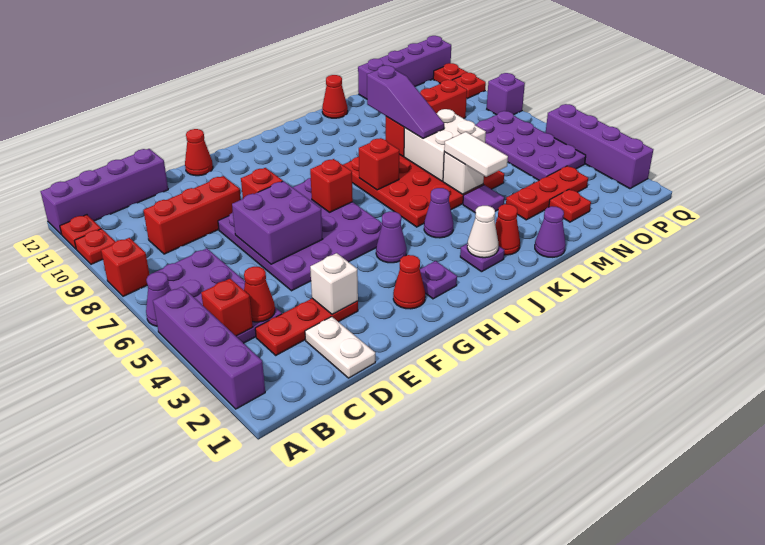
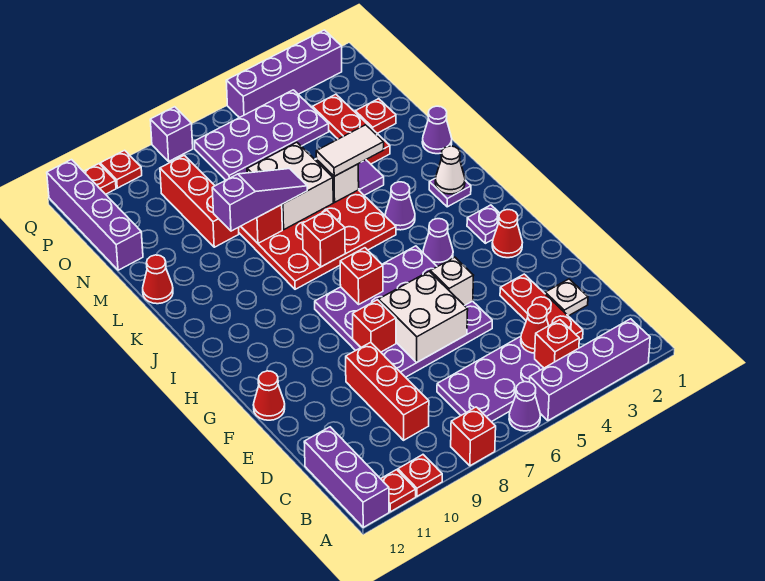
purple 1x4 brick [41,149,168,235] -> purple 1x3 brick [304,427,389,527]
white 1x2 plate [305,317,375,378] -> white 1x1 plate [545,279,588,316]
white 1x1 brick [310,253,358,314] -> white 1x1 brick moved to [430,257,474,306]
purple 2x2 brick [232,181,322,264] -> white 2x2 brick [379,272,468,363]
red 1x1 cone [495,204,520,255] -> none

